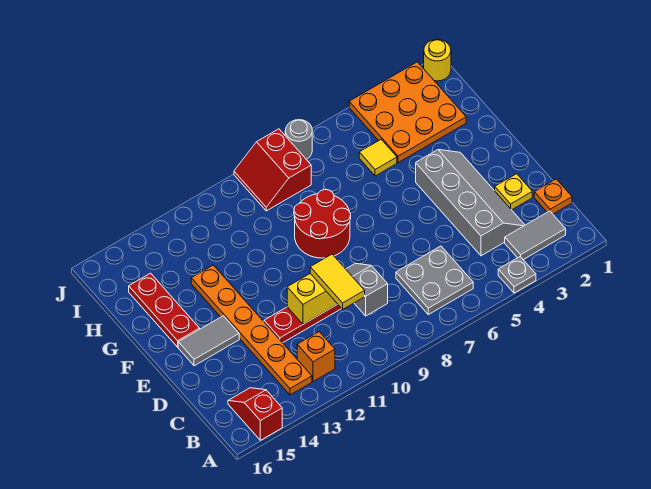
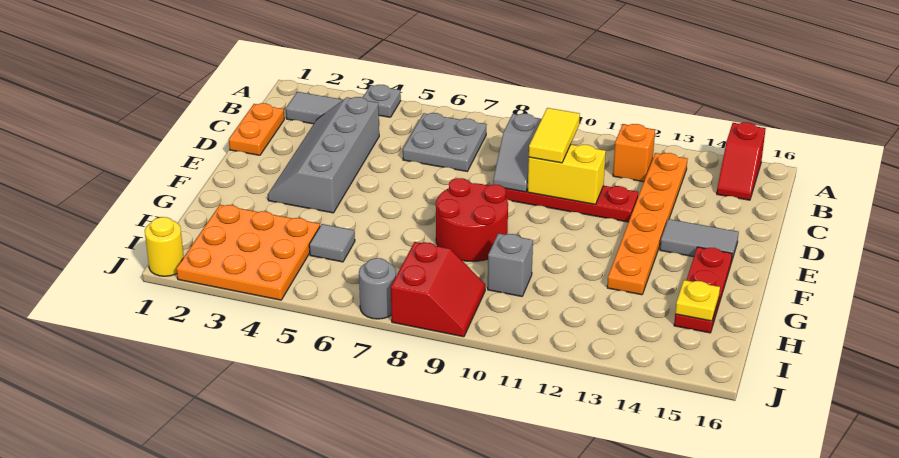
orange 1x1 plate [534,179,572,214] -> orange 1x2 plate [229,103,284,155]
yellow 1x1 plate [495,174,532,210] -> yellow 1x1 plate moved to [675,280,720,321]
yellow 1x1 tile [359,139,397,176] -> grey 1x1 tile [309,224,355,262]
none -> grey 1x1 brick [488,233,533,296]

